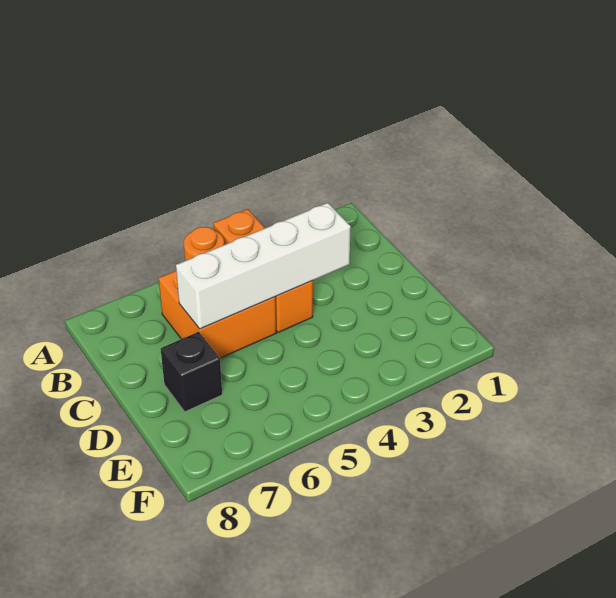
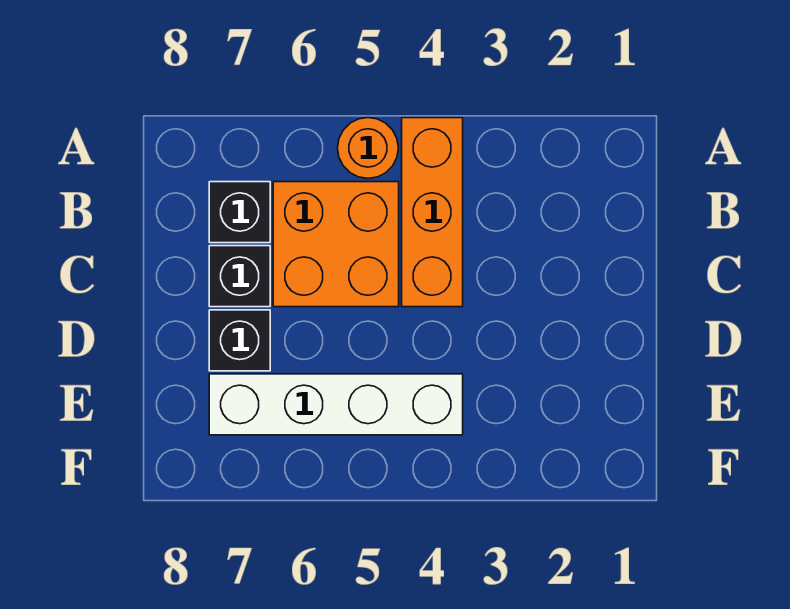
none -> black 1x1 brick [209,182,270,243]
white 1x4 brick [176,203,351,329] -> white 1x4 brick moved to [209,374,463,435]
none -> black 1x1 brick [209,246,270,307]

